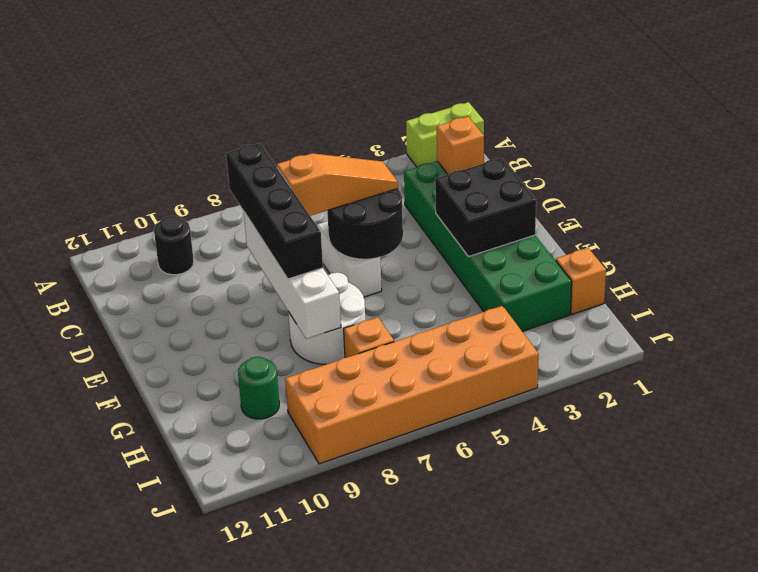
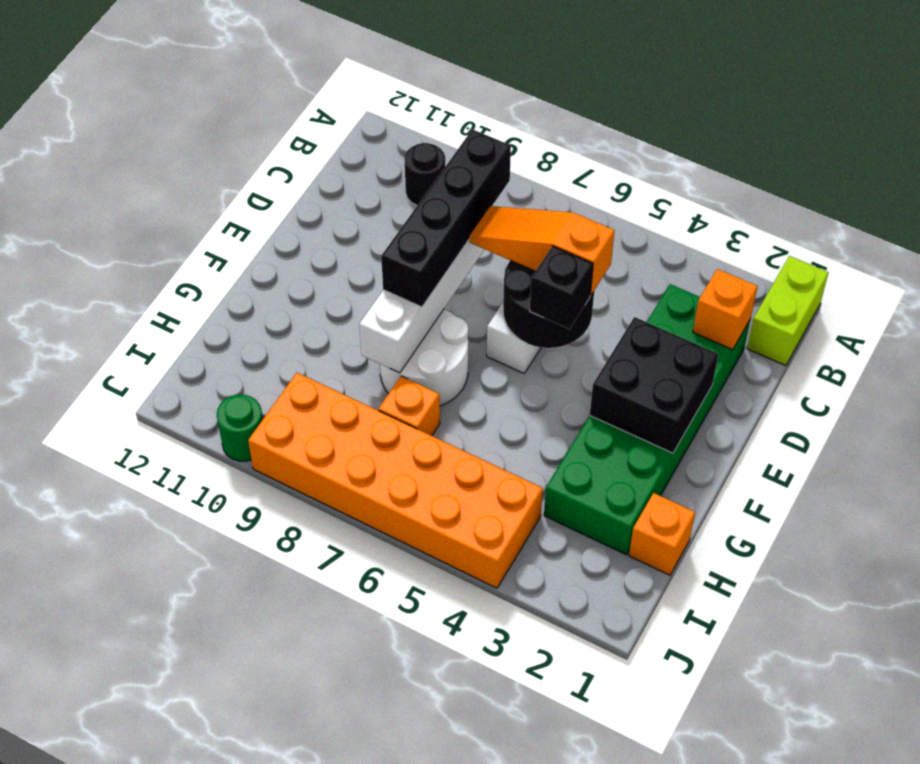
lime 1x2 brick [406,102,484,167] -> lime 1x2 brick turned to [747,256,829,366]
orange 1x3 slope [277,153,398,216] -> orange 1x3 slope turned to [469,206,615,295]
none -> black 1x1 brick [530,246,593,329]
green 1x1 round brick [238,357,279,419] -> green 1x1 round brick moved to [217,395,263,461]

